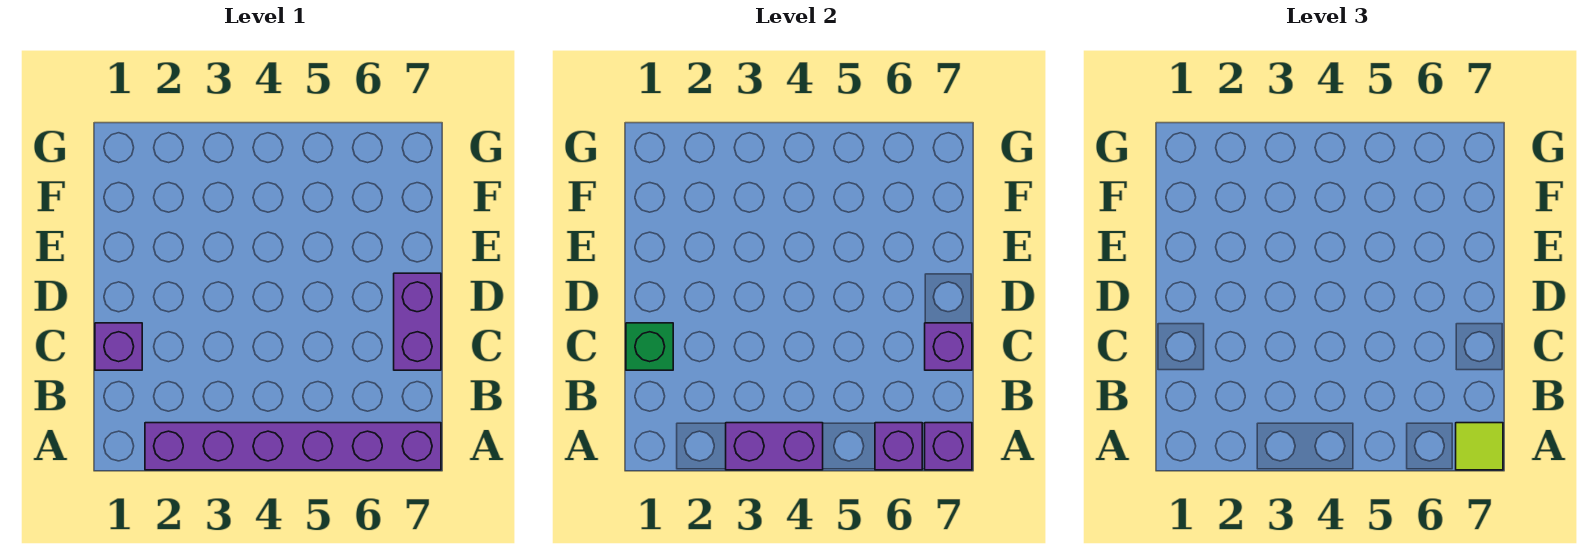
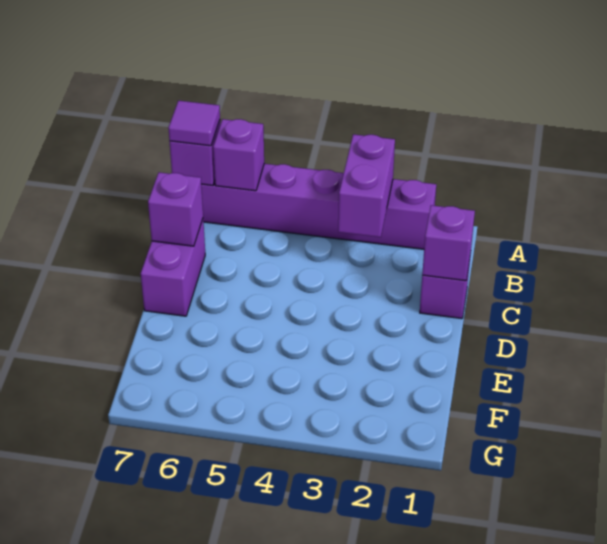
purple 1x2 brick [726,423,823,470] -> purple 1x2 brick turned to [338,134,395,237]
lime 1x1 tile [1456,423,1503,470] -> purple 1x1 tile [168,101,220,146]
green 1x1 brick [626,323,673,370] -> purple 1x1 brick [422,205,475,281]

